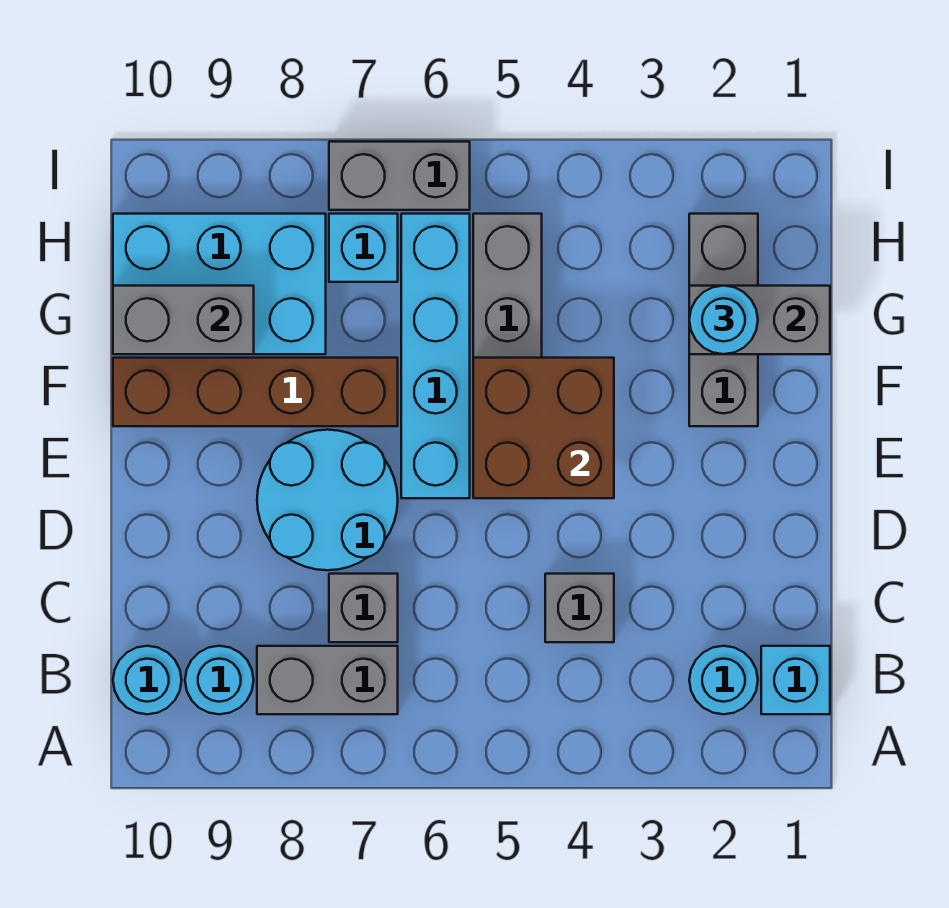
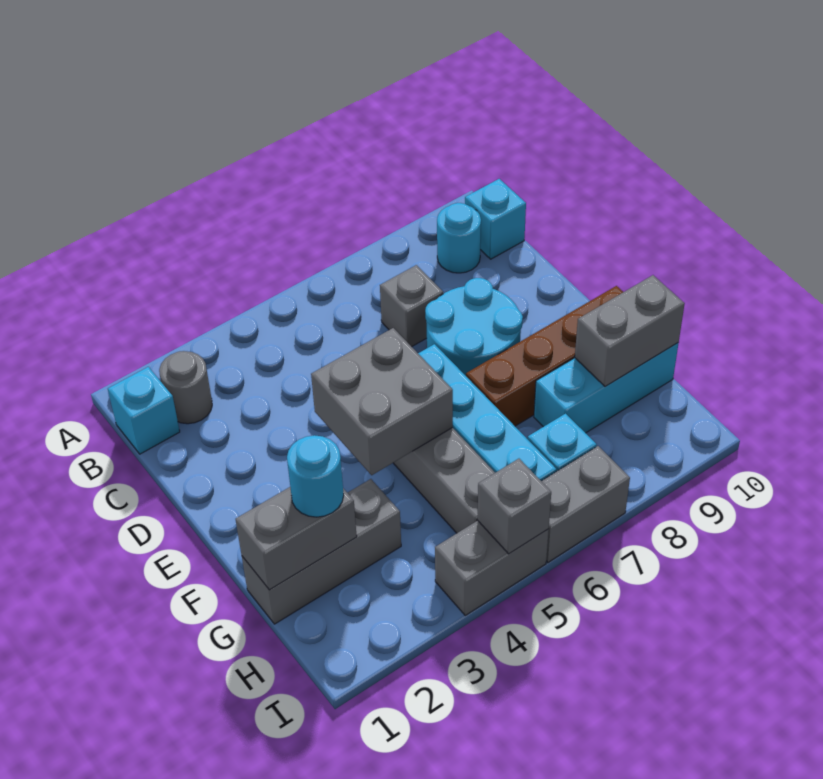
cyan 1x1 round brick [689,646,758,714] -> grey 1x1 round brick [159,351,212,424]
grey 1x2 brick [257,646,398,714] -> grey 1x2 brick moved to [435,521,549,615]
cyan 1x1 round brick [113,646,182,714] -> cyan 1x1 brick [465,179,526,259]
grey 1x1 brick [545,574,614,642] -> grey 1x1 brick moved to [478,459,551,554]
brown 2x2 brick [473,358,614,498] -> grey 2x2 brick [311,328,453,475]
grey 1x3 brick [689,214,758,426] -> grey 1x3 brick turned to [242,479,401,624]
cyan 2x3 brick [113,214,326,354] -> cyan 1x3 brick [534,343,678,433]

